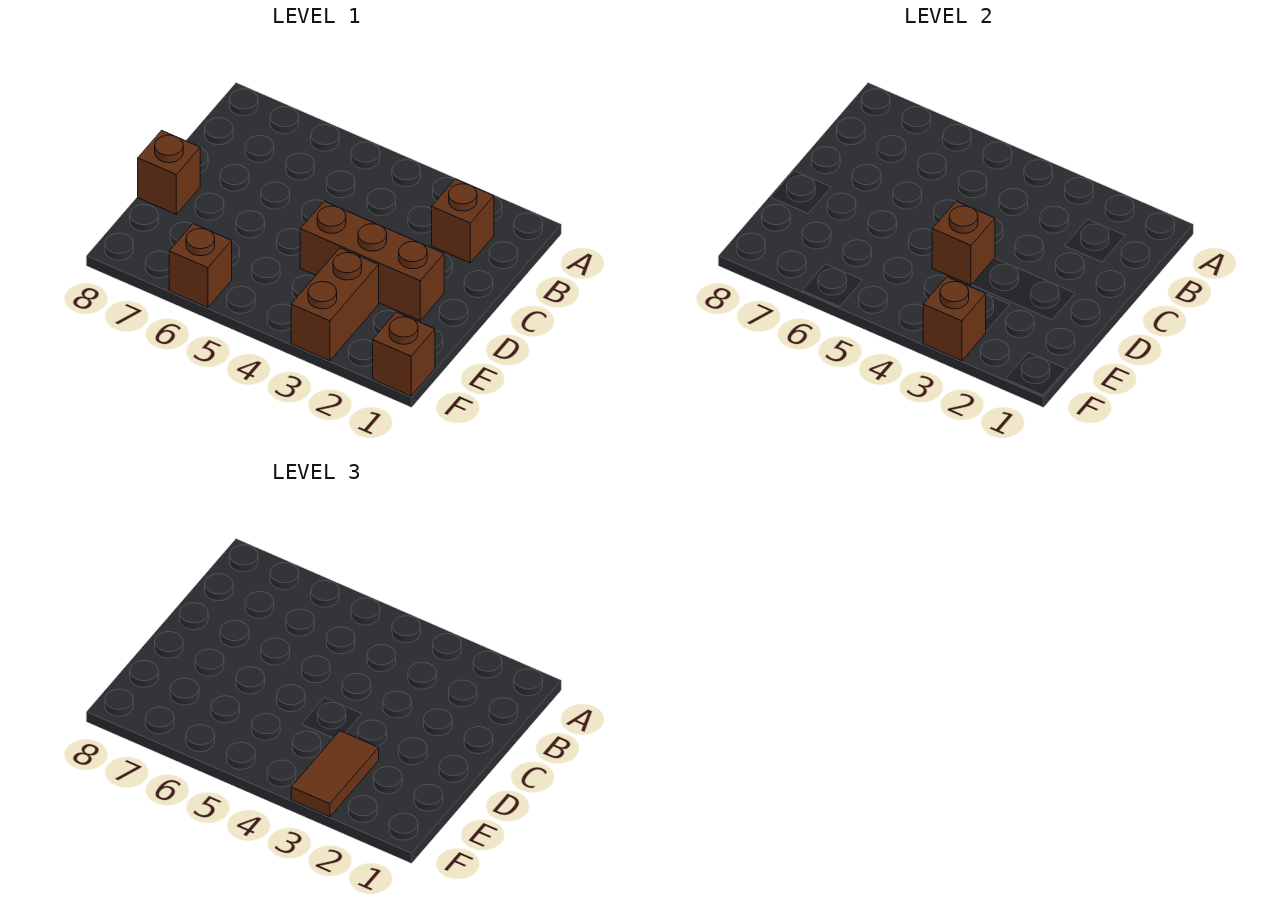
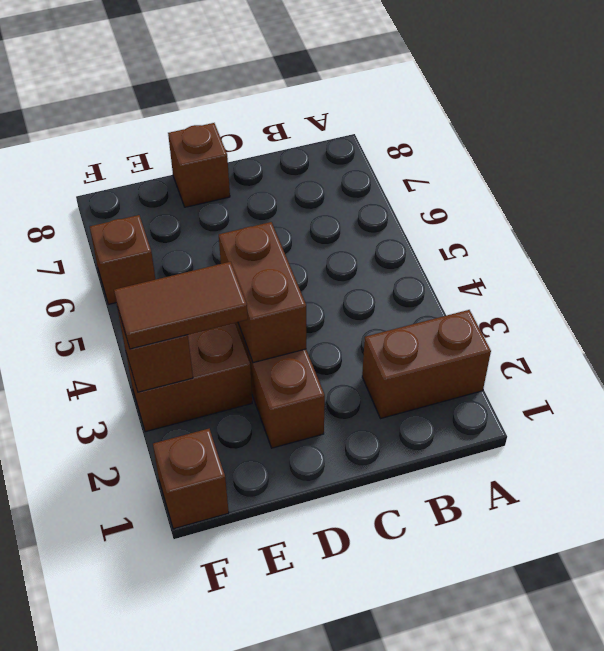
brown 1x1 brick [432,179,494,263] -> brown 1x2 brick [362,310,491,419]
brown 1x1 brick [932,201,995,285] -> brown 1x2 brick [219,222,306,363]

